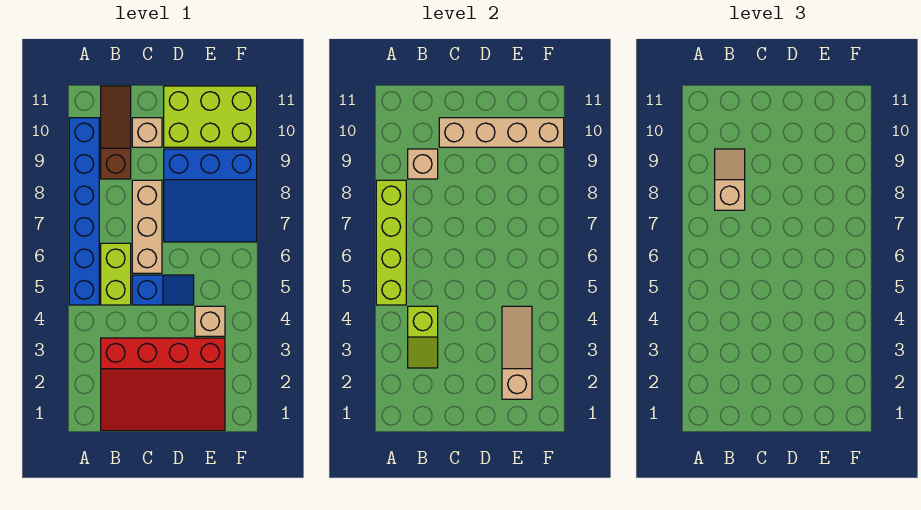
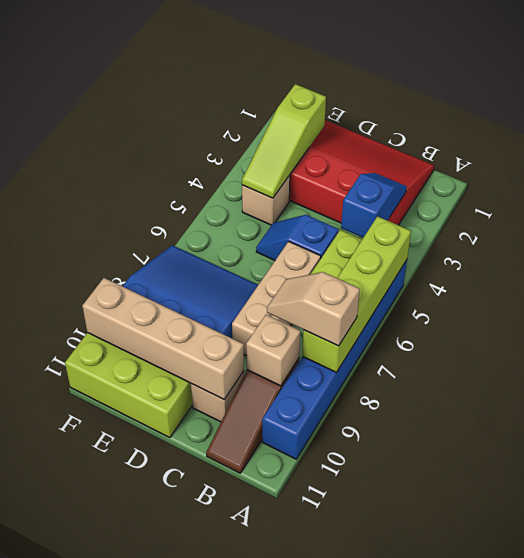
lime 1x2 slope [408,306,438,368] -> blue 1x2 slope [341,173,407,238]
tan 1x2 slope [715,149,745,210] -> tan 1x2 slope turned to [267,272,360,346]
tan 1x3 slope [502,306,532,399] -> lime 1x3 slope [242,84,326,198]

